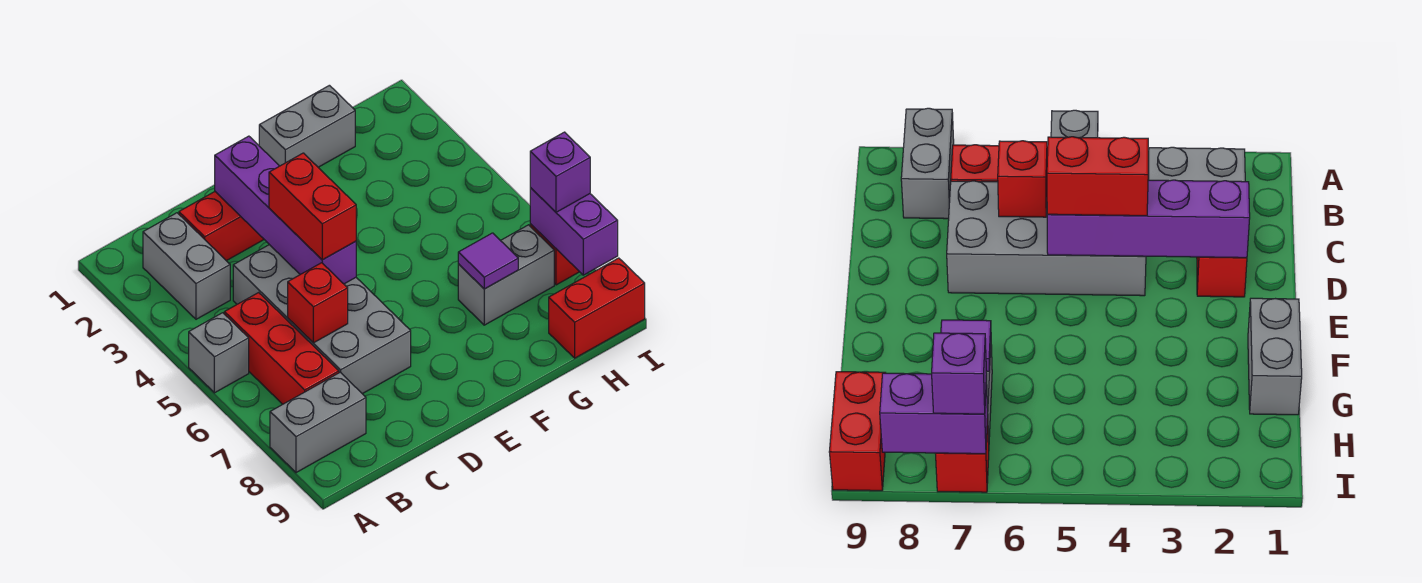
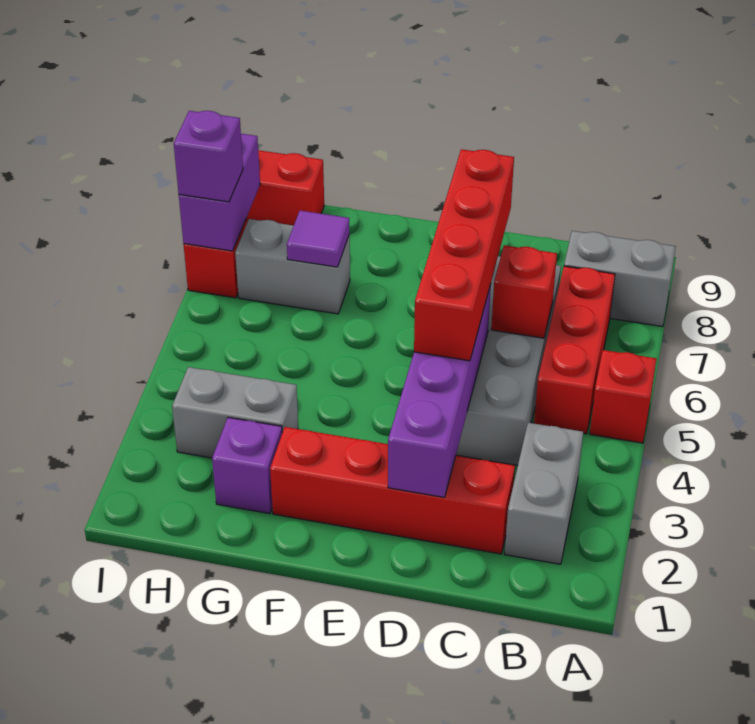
grey 1x1 brick [189,313,249,393] -> red 1x1 brick [590,350,657,443]
red 1x2 brick [179,192,264,261] -> red 1x4 brick [270,427,515,554]
red 1x2 brick [269,153,356,260] -> red 1x4 brick [414,149,514,361]
grey 1x2 brick [259,85,355,167] -> grey 1x2 brick moved to [172,367,298,458]
none -> purple 1x1 brick [212,417,282,514]

